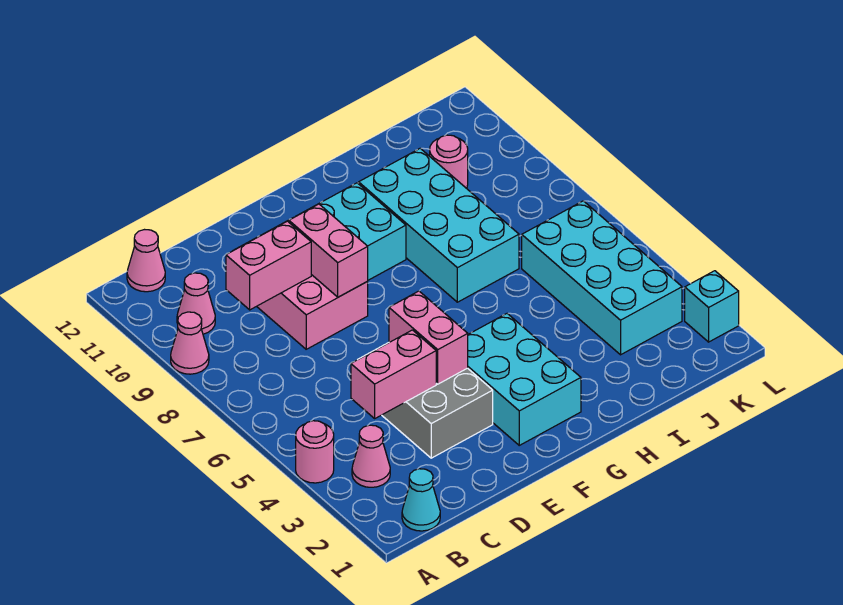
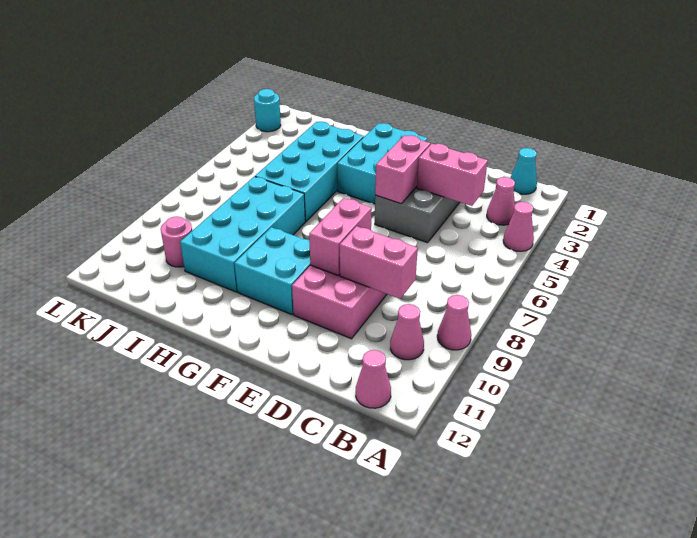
pink 1x1 round brick [296,421,334,483] -> pink 1x1 cone [503,202,534,251]
cyan 2x4 brick [522,201,682,355] -> cyan 2x4 brick moved to [255,122,364,222]
cyan 1x1 brick [685,271,739,342] -> cyan 1x1 round brick [254,89,281,132]

